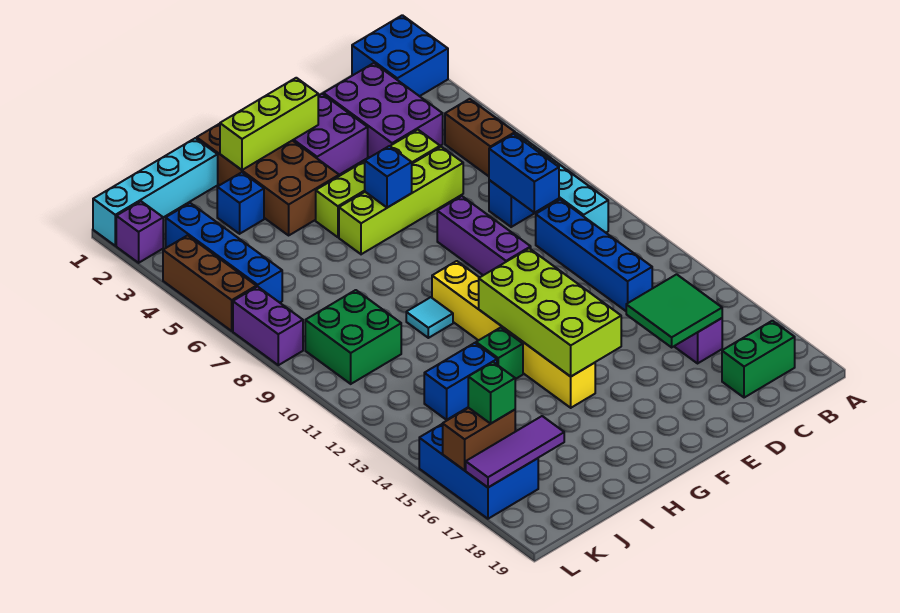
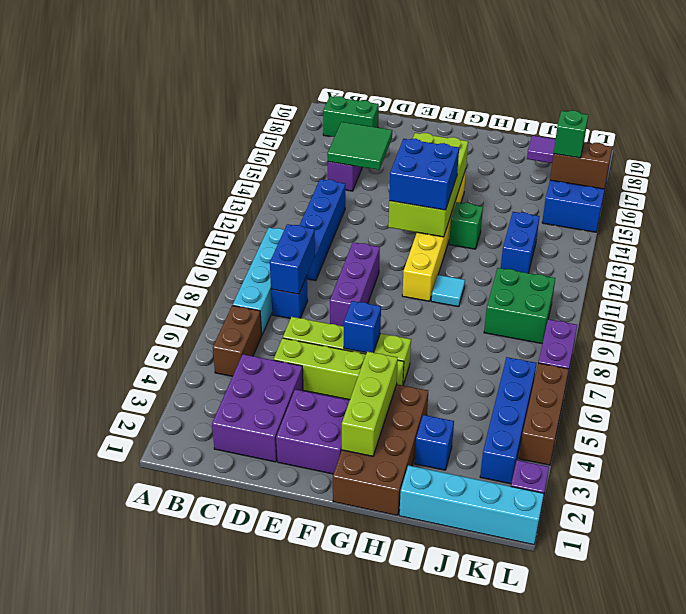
blue 2x2 brick [352,15,448,96] -> blue 2x2 brick moved to [389,139,459,210]
lime 1x3 brick [220,78,318,170] -> lime 1x3 brick turned to [342,351,398,456]
blue 1x2 brick [424,343,497,420] -> blue 1x2 brick turned to [501,212,540,273]

